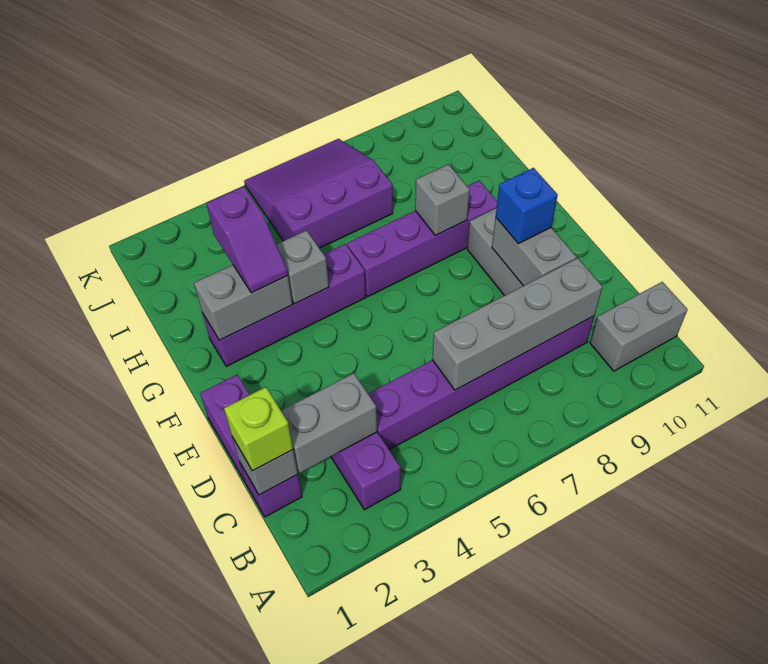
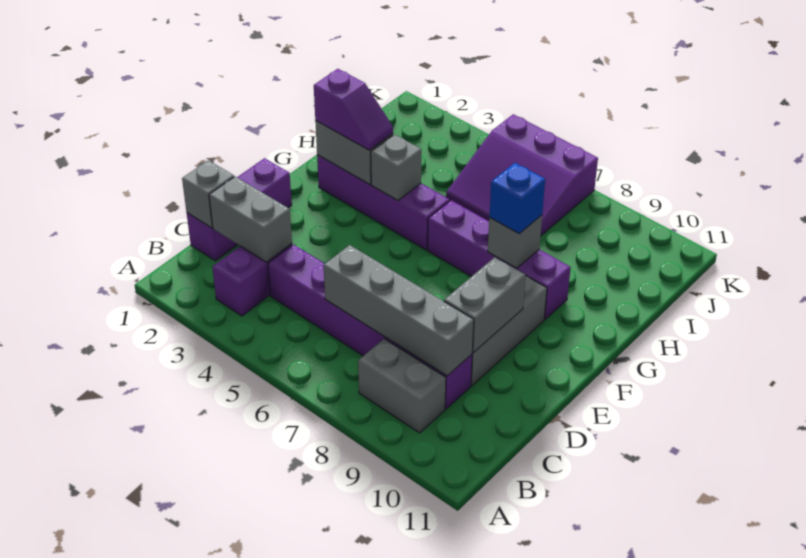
grey 1x2 brick [590,282,687,371] -> grey 1x2 brick moved to [358,339,446,433]
lime 1x1 brick [224,387,293,471] -> none
blue 1x1 brick [496,168,558,244] -> blue 1x1 brick moved to [489,163,545,234]
purple 1x2 slope [207,186,288,293] -> purple 1x2 slope turned to [314,69,393,150]
purple 3x3 slope [244,139,393,248] -> purple 3x3 slope turned to [446,114,598,235]

